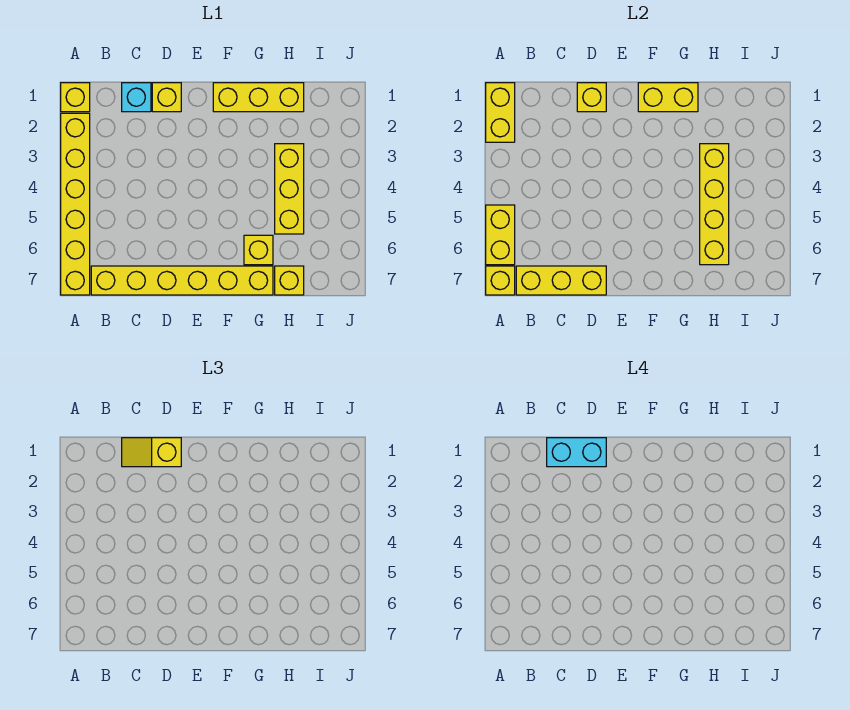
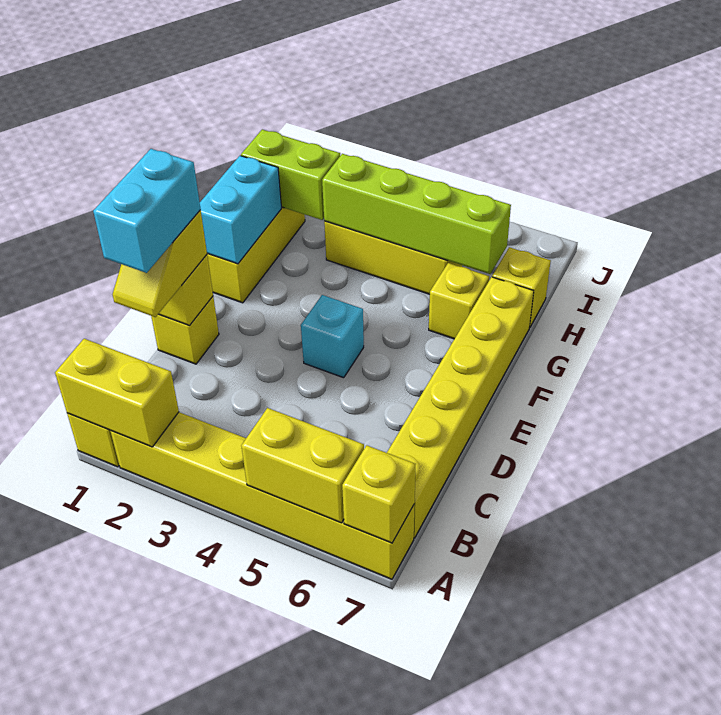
yellow 1x3 brick [516,266,606,295] -> none
cyan 1x1 brick [122,83,151,112] -> cyan 1x1 brick moved to [301,295,364,378]
yellow 1x2 brick [638,83,698,112] -> cyan 1x2 brick [200,156,282,264]
none -> lime 1x2 brick [241,129,340,220]
yellow 1x4 brick [700,144,729,265] -> lime 1x4 brick [322,154,511,274]

